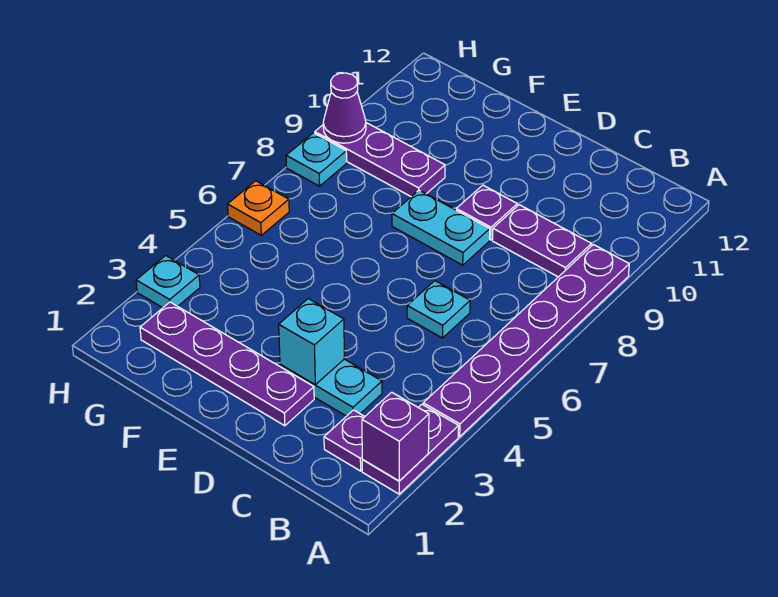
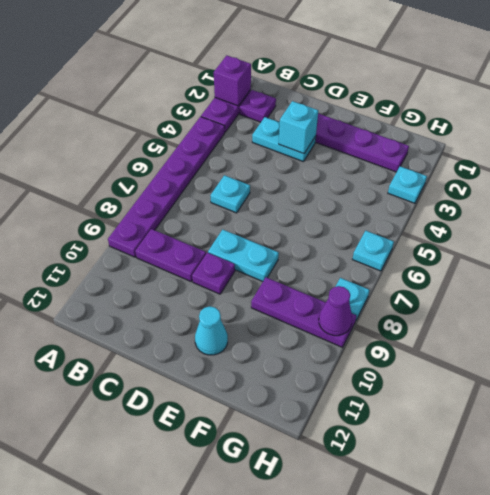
none -> cyan 1x1 cone [195,306,228,355]
orange 1x1 plate [228,181,289,235] -> cyan 1x1 plate [352,231,394,271]

